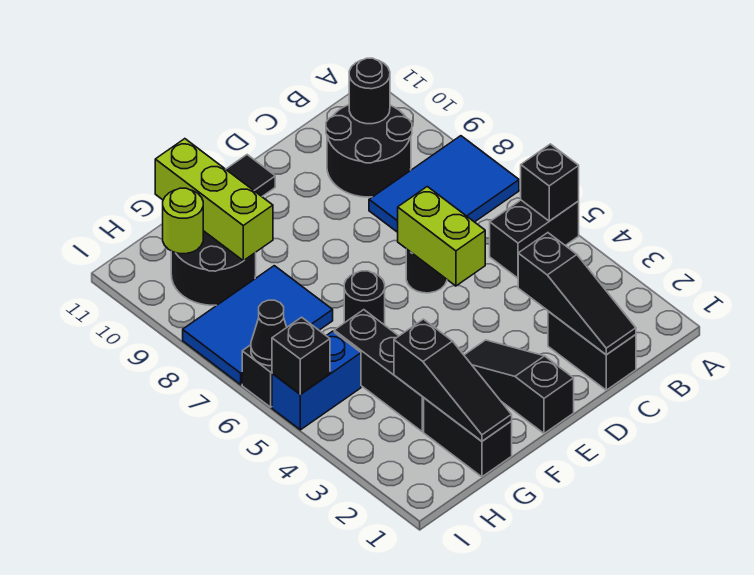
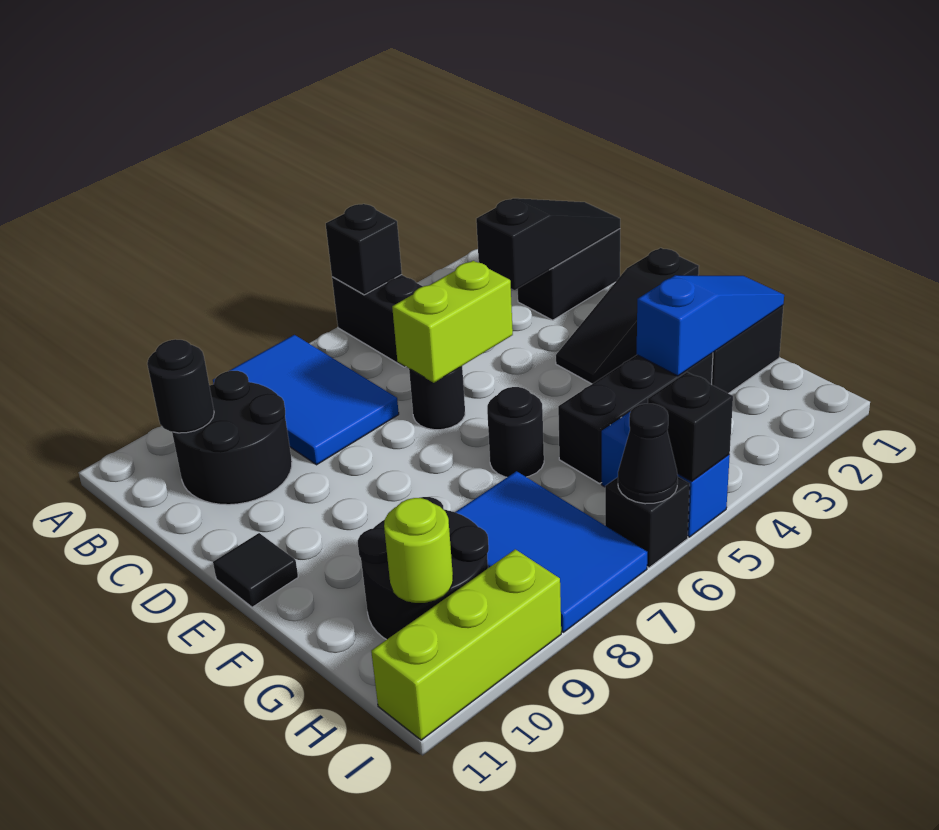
black 1x3 slope [394,319,512,441] -> blue 1x3 slope [637,275,784,376]
lime 1x3 brick [155,139,273,261] -> lime 1x3 brick moved to [371,549,561,740]

